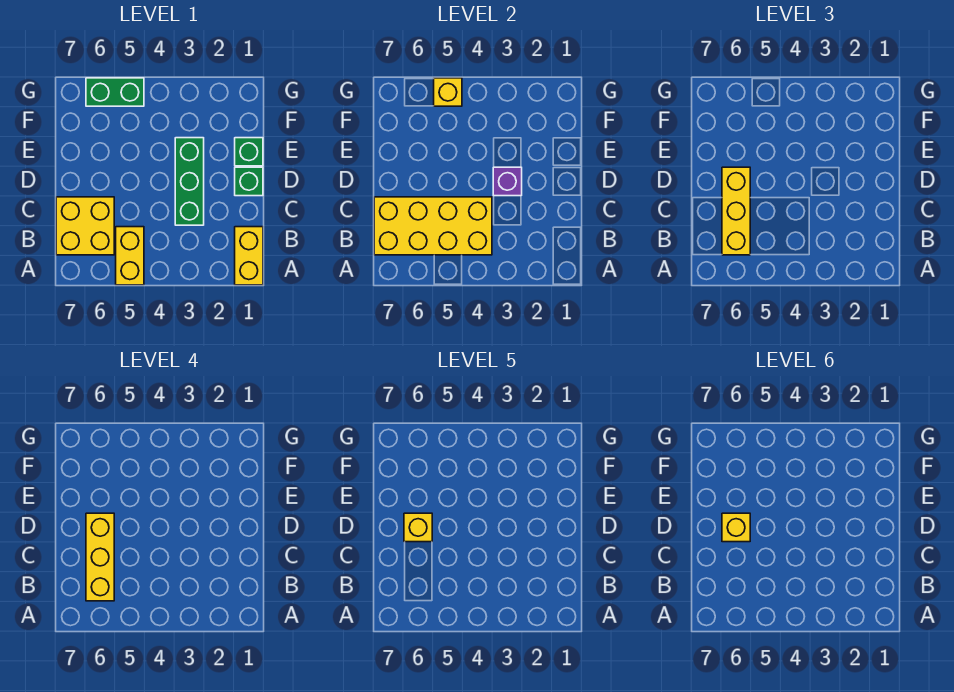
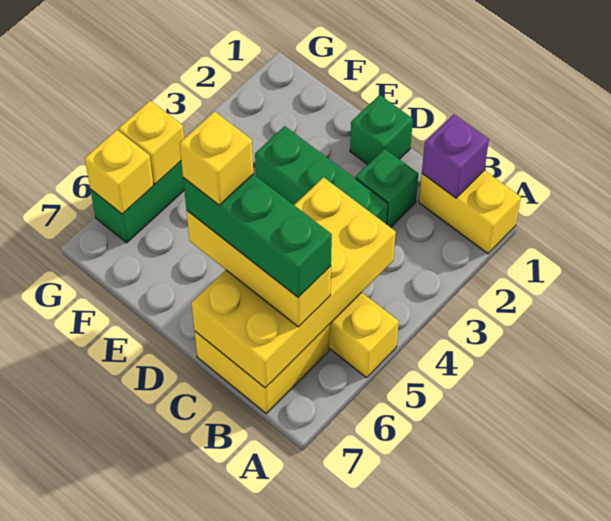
yellow 1x3 brick [86,513,114,601] -> green 1x3 brick [183,174,332,297]
purple 1x1 brick [493,167,522,196] -> purple 1x1 brick moved to [422,114,489,198]
yellow 1x1 brick [722,513,750,542] -> yellow 1x1 brick moved to [85,130,154,214]
green 1x1 brick [235,138,263,166] -> green 1x1 brick moved to [356,149,418,227]

